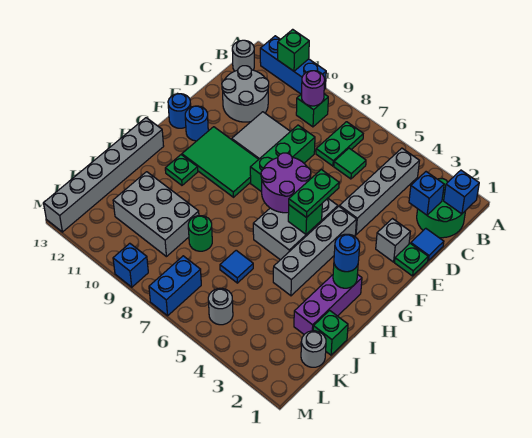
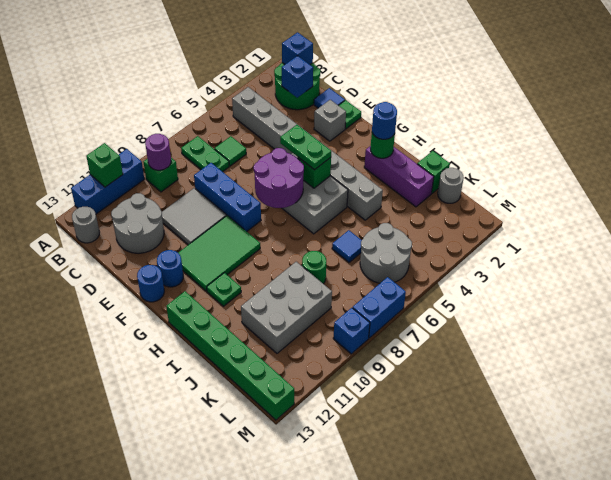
green 1x3 brick [250,125,315,192] -> blue 1x3 brick [194,163,261,232]
grey 1x6 brick [44,118,164,232] -> green 1x6 brick [166,291,294,420]
grey 1x1 round brick [208,288,233,325] -> grey 2x2 round brick [360,223,412,283]
blue 1x2 brick [149,256,201,316] -> blue 1x2 brick turned to [353,277,406,338]

